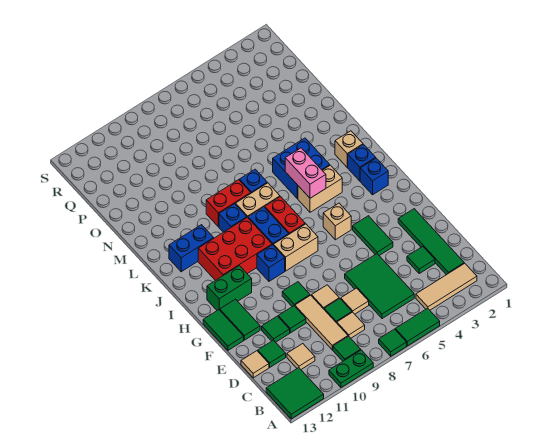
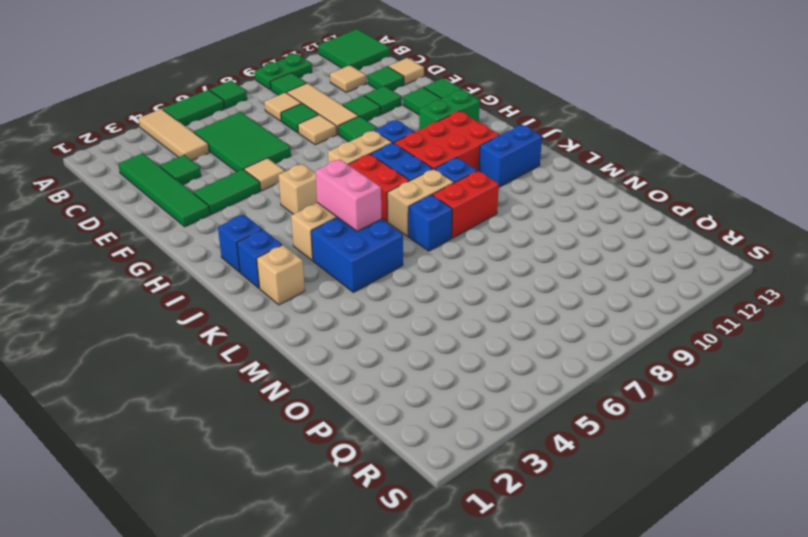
tan 1x3 tile [416,263,477,310] -> tan 1x3 tile turned to [138,109,209,160]
tan 1x1 tile [341,288,369,314] -> tan 1x1 tile moved to [244,158,284,190]
green 1x2 tile [353,216,393,256] -> green 1x2 tile turned to [193,169,261,214]

